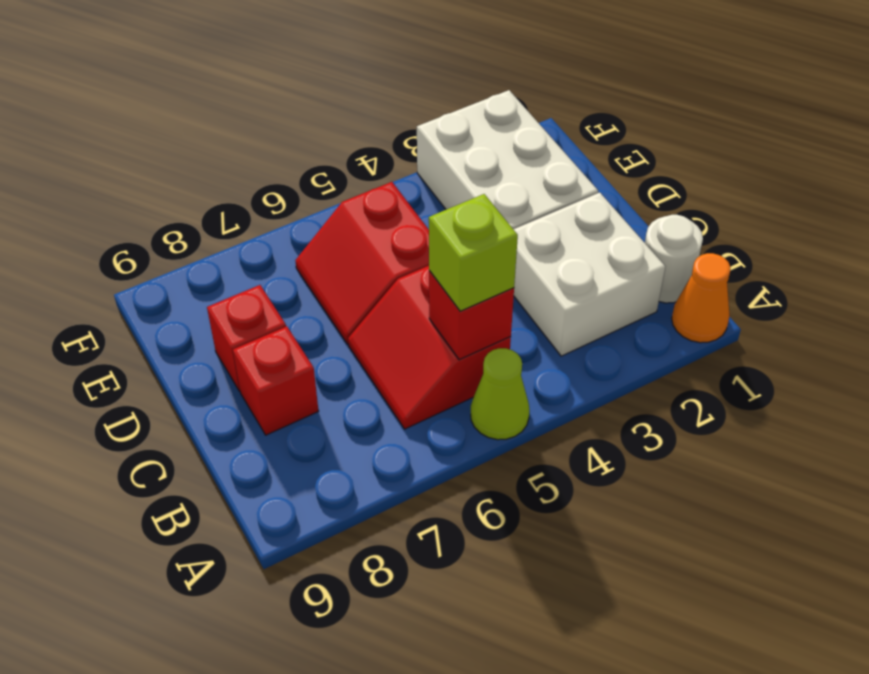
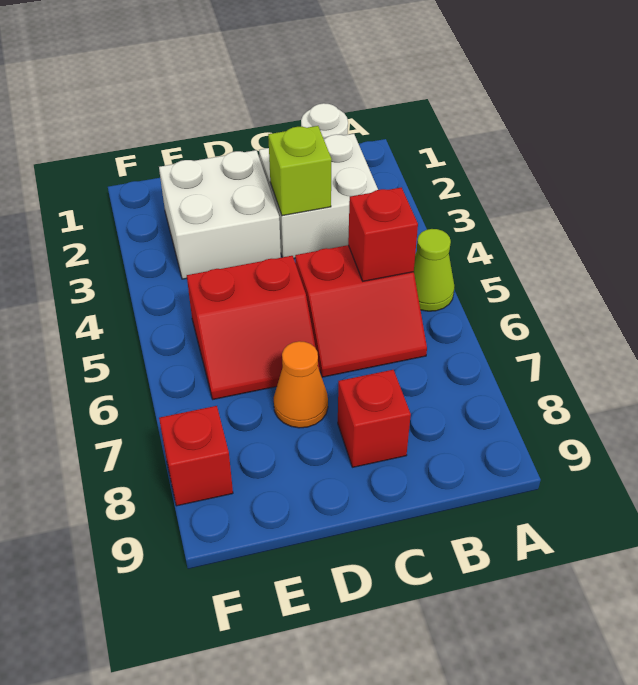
orange 1x1 cone [672,253,730,343] -> orange 1x1 cone moved to [274,341,328,428]
lime 1x1 brick [429,194,518,311] -> lime 1x1 brick moved to [268,126,332,216]
white 2x3 brick [417,90,598,229] -> white 2x2 brick [159,150,281,279]
red 1x1 brick [207,285,286,391] -> red 1x1 brick moved to [159,406,233,506]

